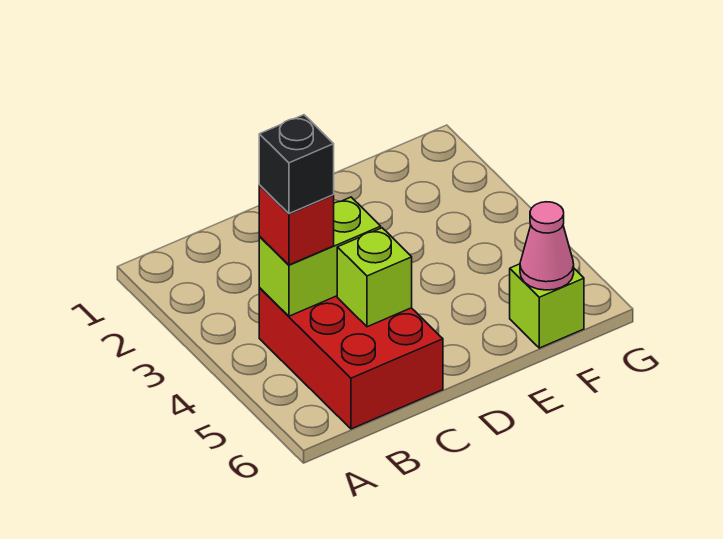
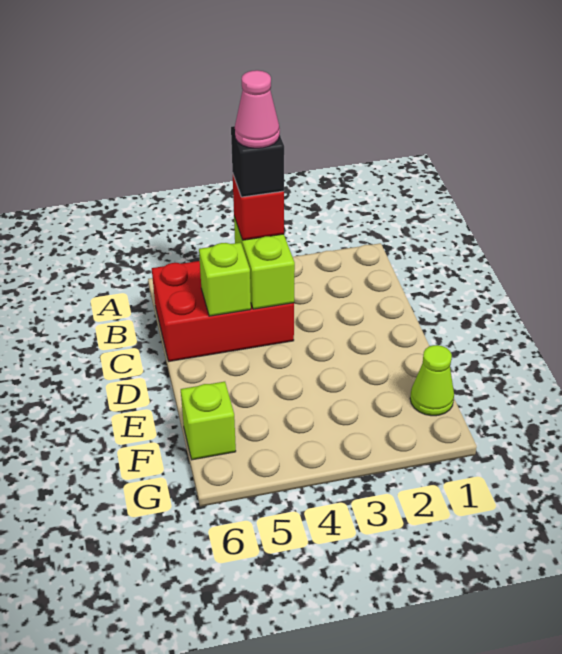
none -> lime 1x1 cone [410,345,454,416]
pink 1x1 cone [520,202,574,290] -> pink 1x1 cone moved to [235,70,280,148]

